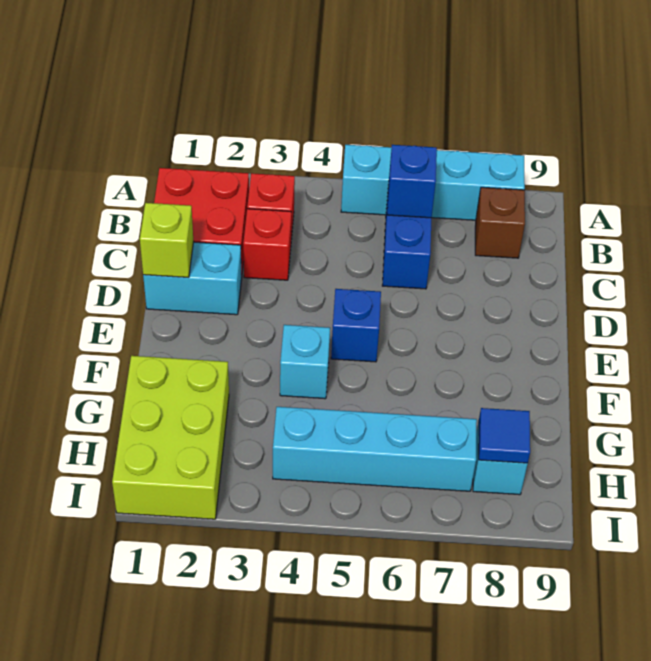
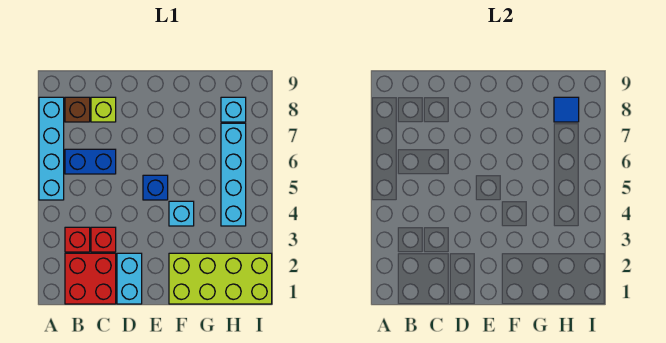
blue 1x1 brick [387,145,437,218] -> none
lime 1x1 brick [140,203,194,277] -> lime 1x1 brick moved to [91,97,116,122]
lime 2x3 brick [112,356,229,519] -> lime 2x4 brick [169,253,272,304]

